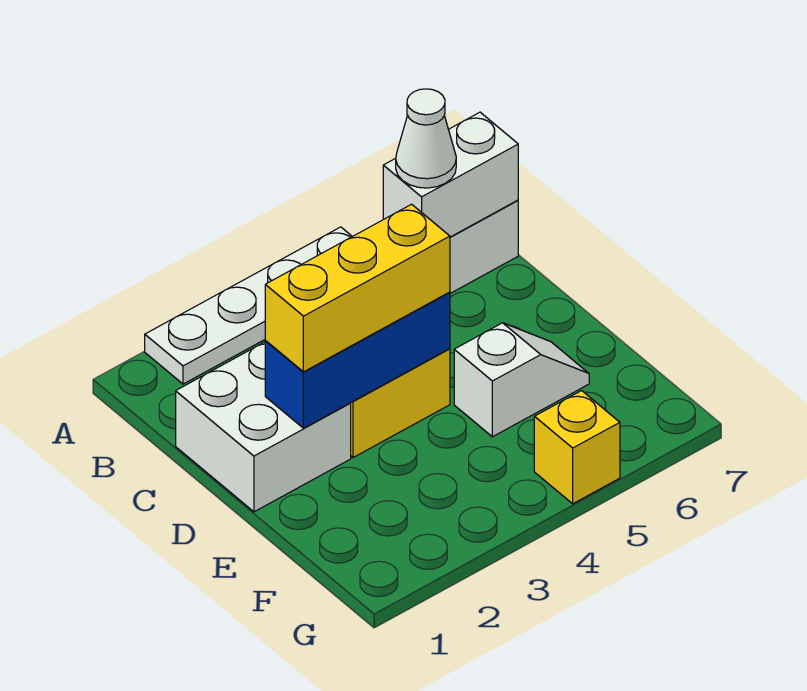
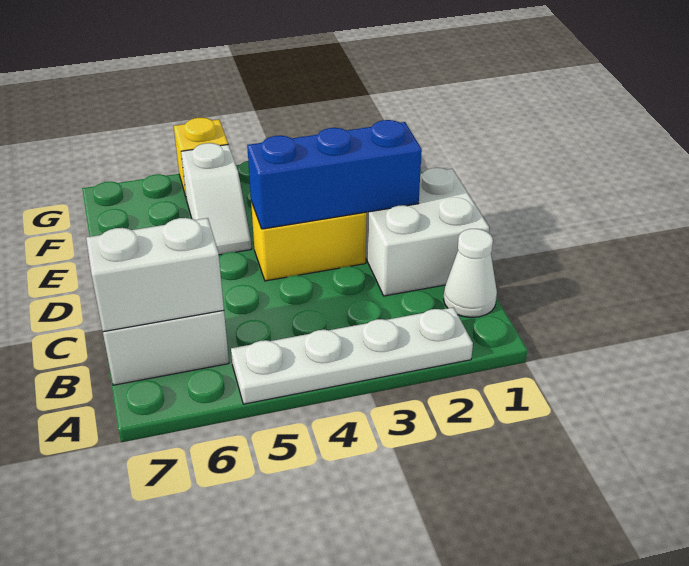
white 1x1 cone [396,89,456,188] -> white 1x1 cone moved to [443,229,497,318]
yellow 1x3 brick [265,204,450,372] -> none
white 1x2 slope [454,323,589,437] -> white 1x2 slope turned to [181,143,251,255]

